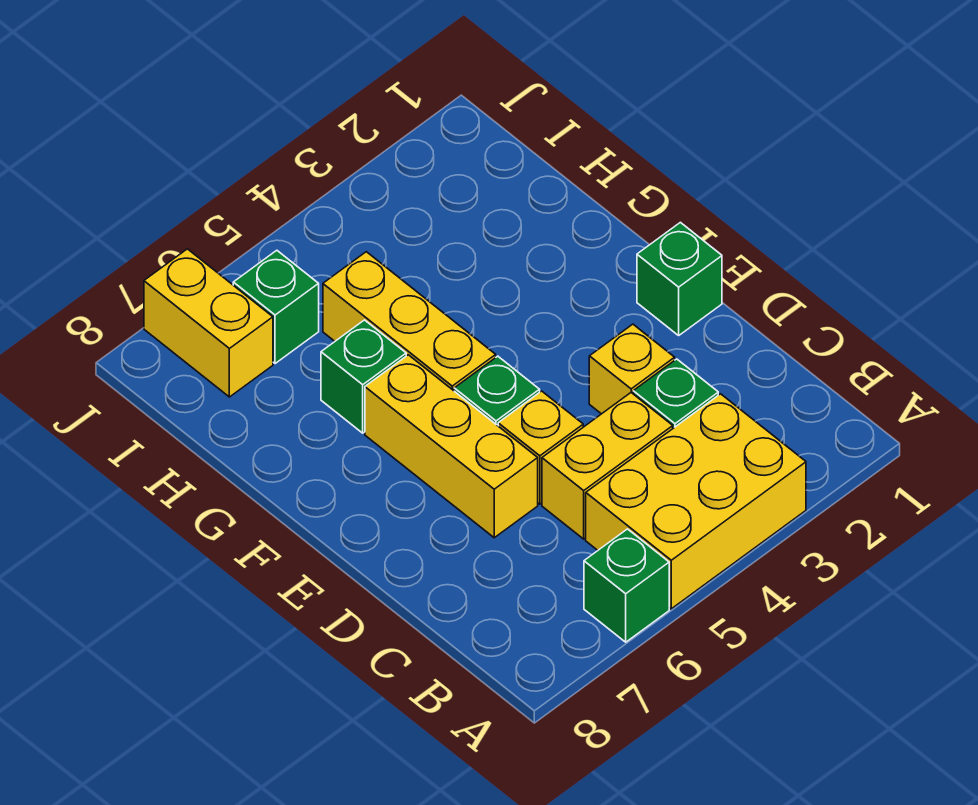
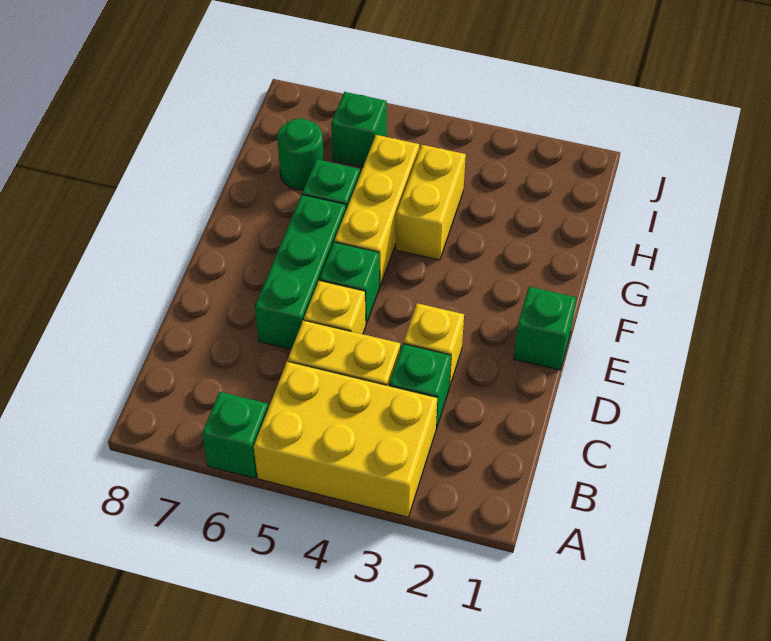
yellow 1x3 brick [365,355,538,538] -> green 1x3 brick [255,195,346,349]
none -> green 1x1 round brick [277,118,324,190]
yellow 1x2 brick [144,249,273,397] -> yellow 1x2 brick moved to [396,145,466,260]

